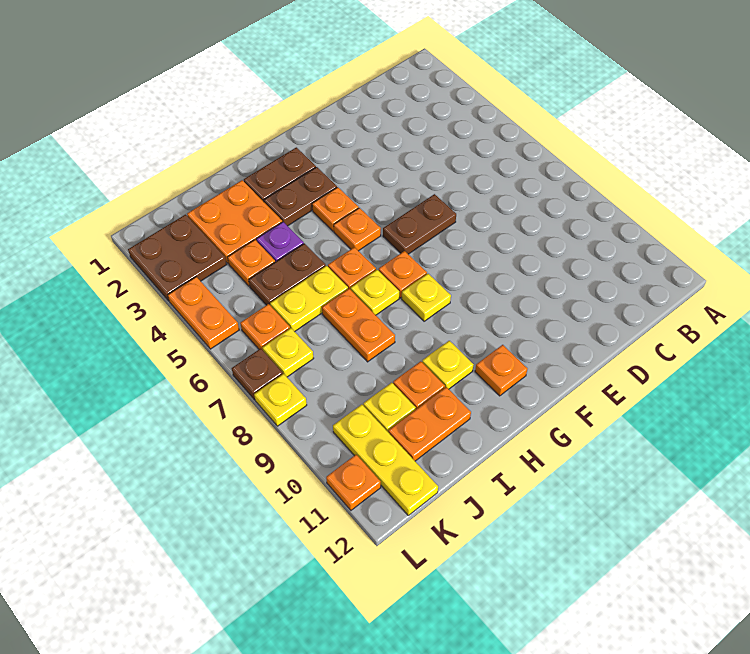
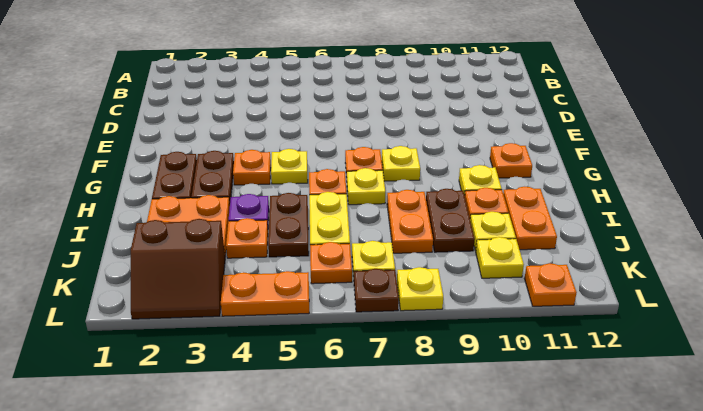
brown 1x2 plate [383,194,456,254] -> brown 1x2 plate moved to [426,189,475,252]
orange 1x1 plate [334,208,381,251] -> yellow 1x1 plate [271,149,308,184]
orange 1x2 plate [322,289,395,362] -> orange 1x2 plate turned to [387,190,433,253]
brown 2x2 plate [128,215,227,301] -> brown 2x2 slope [131,219,225,319]
yellow 1x3 plate [333,404,438,515] -> yellow 1x1 plate [476,237,524,278]

